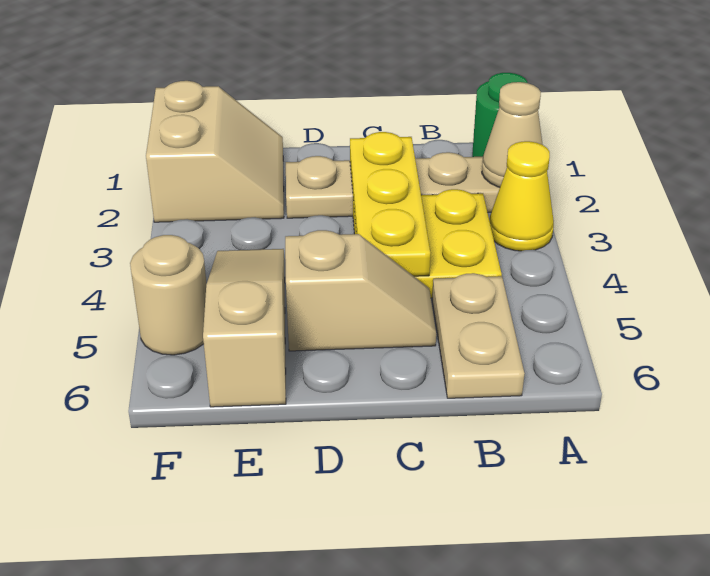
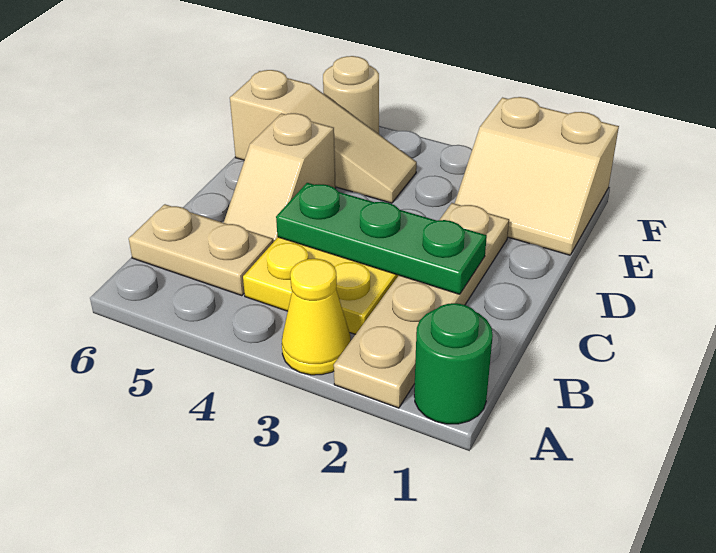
tan 1x1 cone [482,82,543,187] -> none
yellow 1x3 plate [350,132,430,276] -> green 1x3 plate [276,183,487,294]

